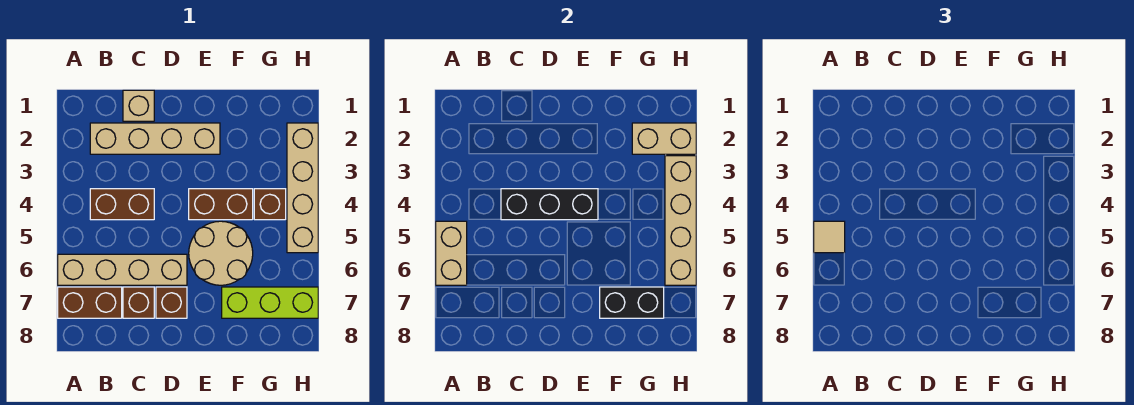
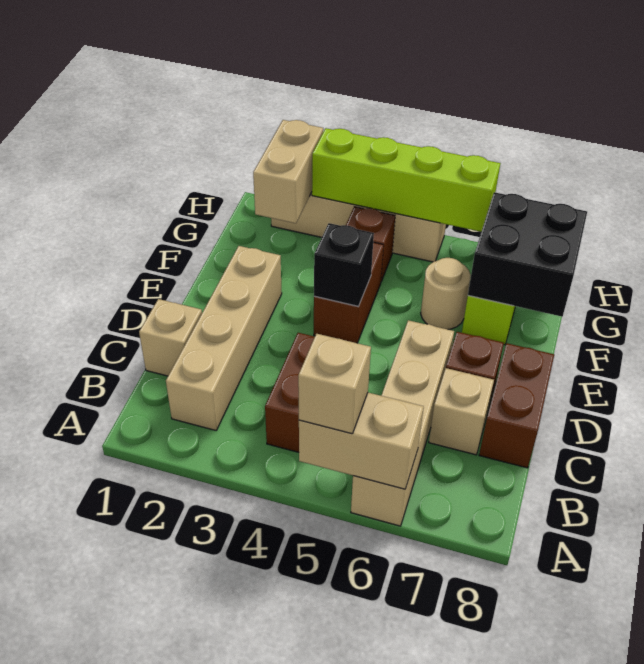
tan 1x1 tile [814,221,845,253] -> tan 1x1 brick [298,334,371,434]
brown 1x2 brick [58,287,122,318] -> brown 1x2 brick moved to [479,343,554,468]
black 1x3 brick [501,189,598,220] -> black 1x1 brick [314,223,374,306]
brown 1x1 brick [123,287,154,318] -> tan 1x1 brick [429,368,494,455]
tan 2x2 round brick [189,221,253,285] -> tan 1x1 round brick [421,258,471,329]
black 1x2 brick [600,287,664,318] -> black 2x2 brick [468,192,587,317]
tan 1x4 brick [665,156,696,285] -> lime 1x4 brick [312,128,500,232]

